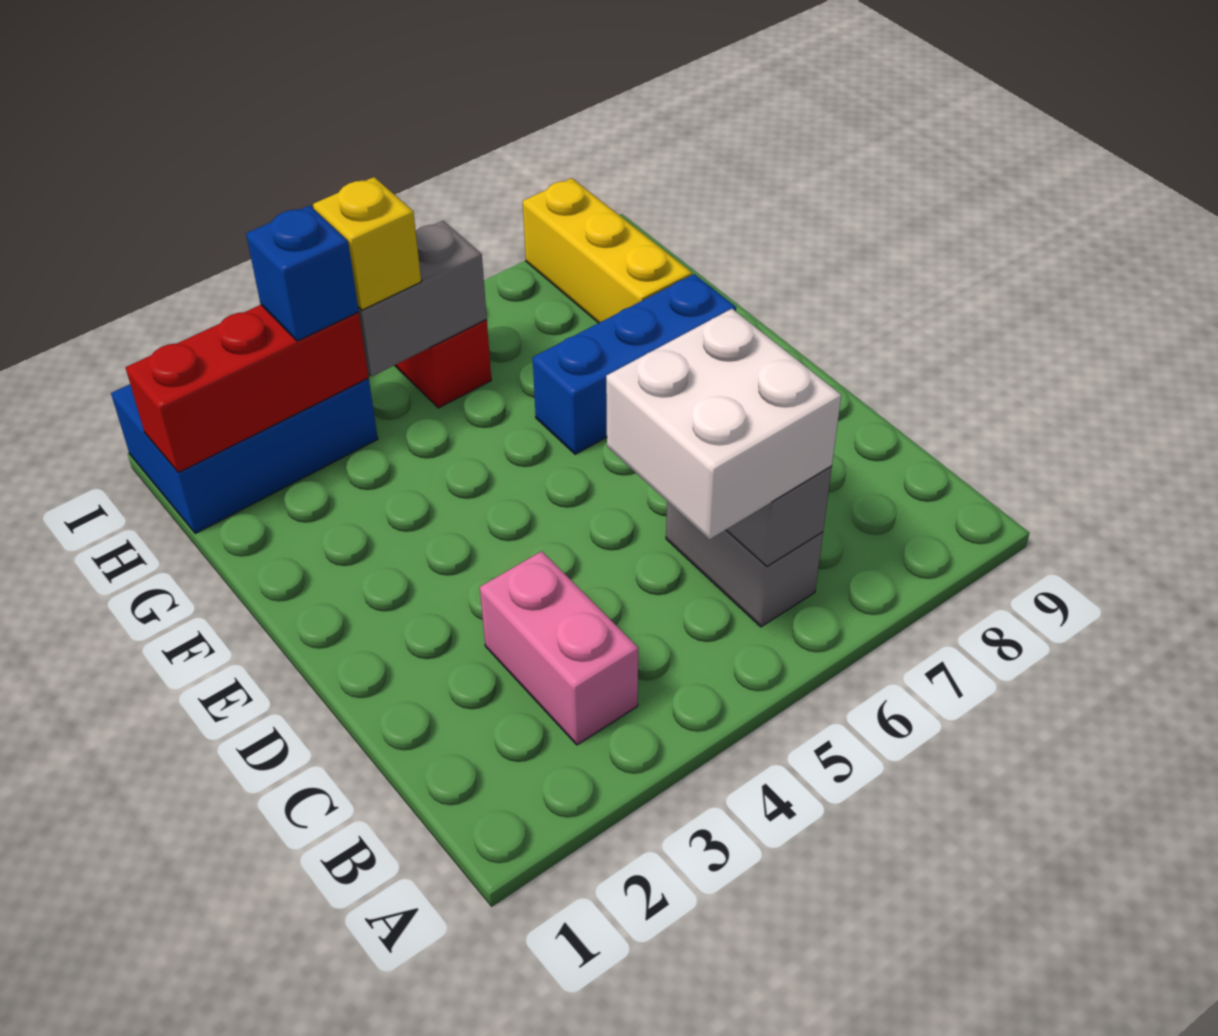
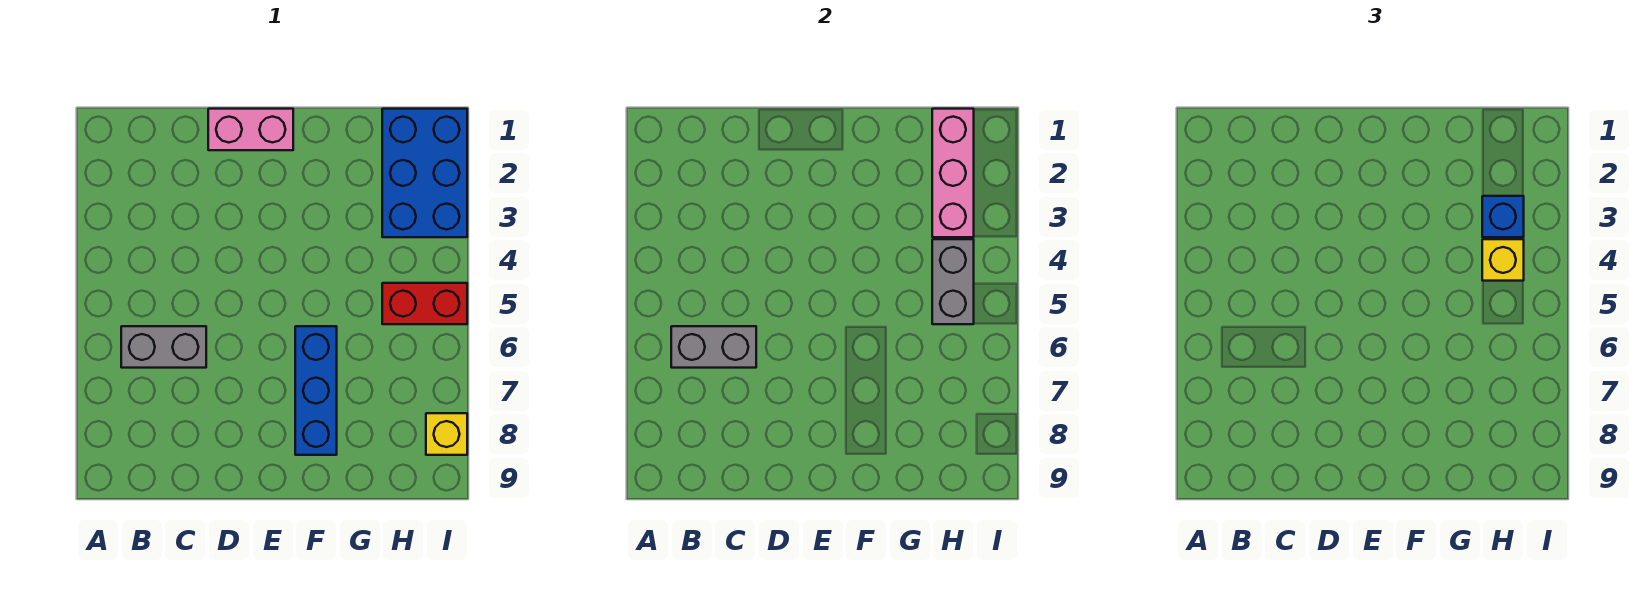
pink 1x2 brick [480,551,638,745] -> pink 1x2 brick moved to [208,109,293,150]
white 2x2 brick [606,309,841,539] -> none
yellow 1x3 brick [523,178,692,323] -> yellow 1x1 brick [426,413,467,455]
red 1x3 brick [126,305,369,472] -> pink 1x3 brick [932,109,974,237]

